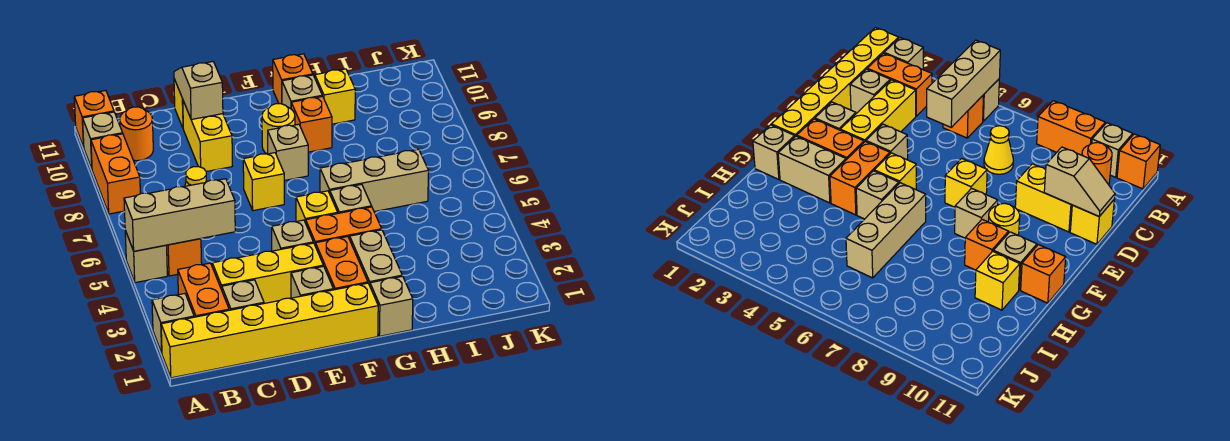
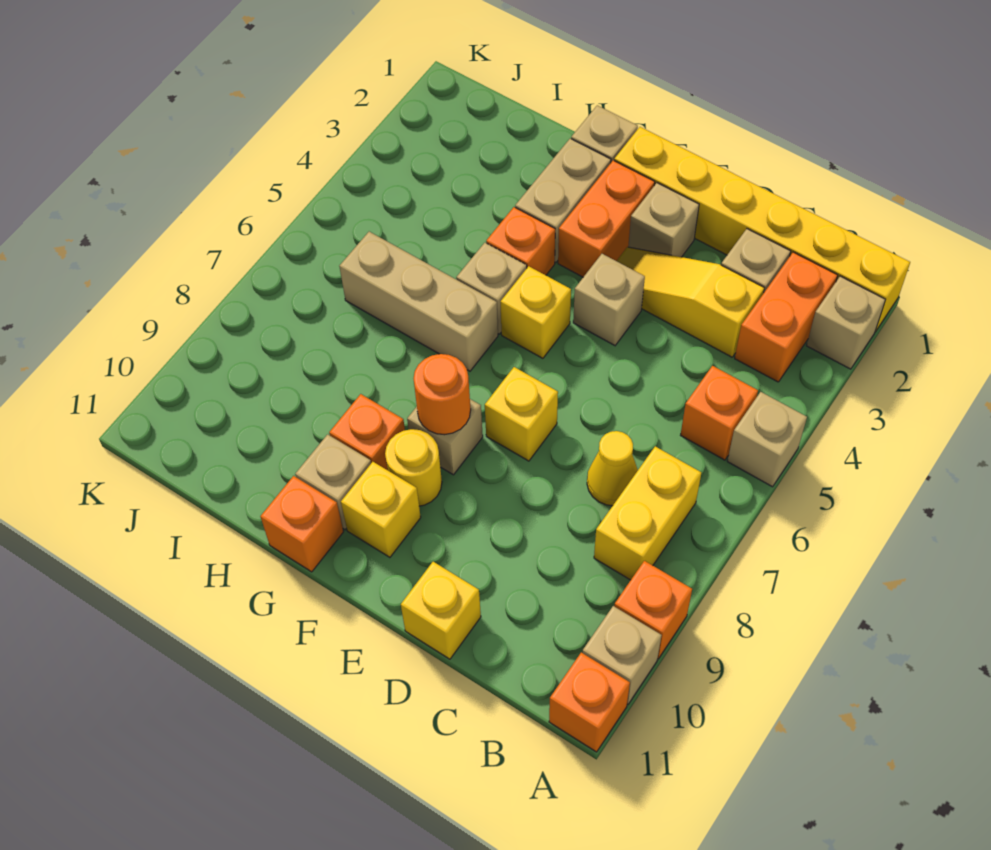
tan 1x3 brick [124,179,235,251] -> none
orange 1x2 brick [91,134,140,214] -> orange 1x1 brick [614,561,692,659]
orange 1x1 round brick [120,107,153,161] -> orange 1x1 round brick moved to [414,354,471,435]
yellow 1x3 brick [212,243,323,303] -> yellow 1x3 slope [617,247,764,357]
yellow 1x2 brick [183,101,232,172] -> yellow 1x2 brick moved to [594,446,701,580]
tan 1x2 slope [174,62,223,120] -> none
orange 1x2 brick [306,207,382,246] -> orange 1x1 brick [486,207,555,275]
yellow 1x1 brick [315,69,355,124] -> yellow 1x1 brick moved to [341,462,421,557]

